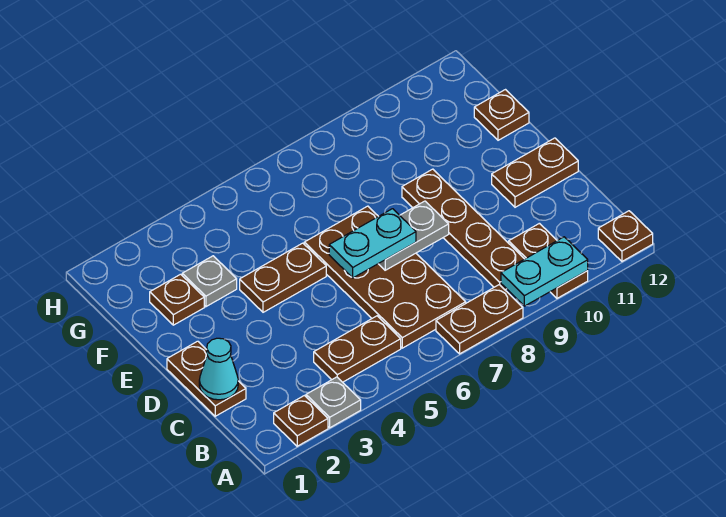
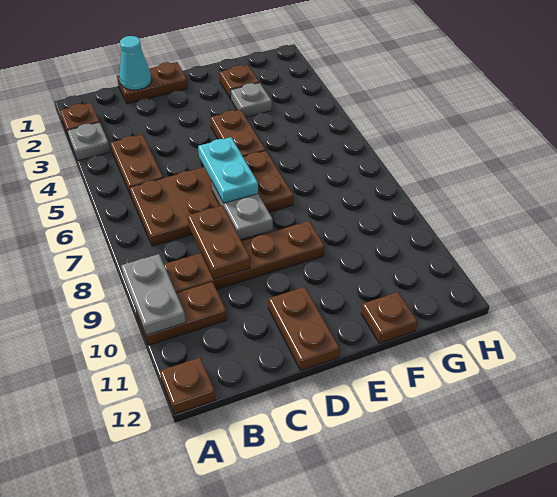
brown 1x2 plate [436,285,523,354] -> brown 1x2 plate moved to [187,206,250,279]
cyan 1x2 plate [501,237,588,306] -> grey 1x2 plate [121,254,186,335]

